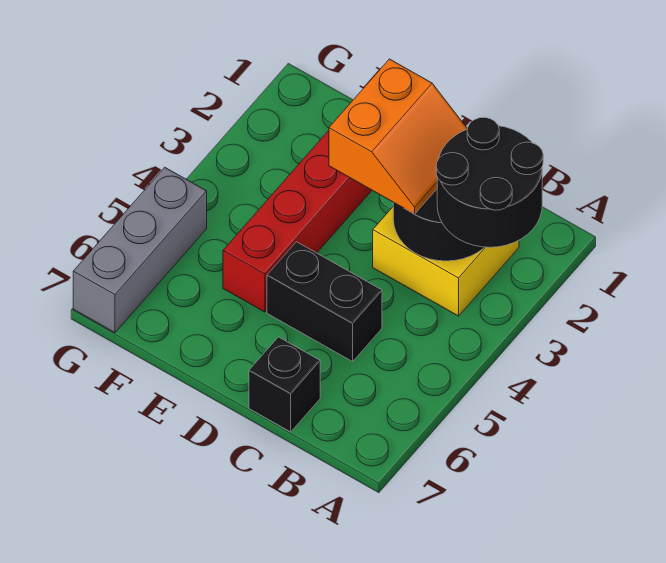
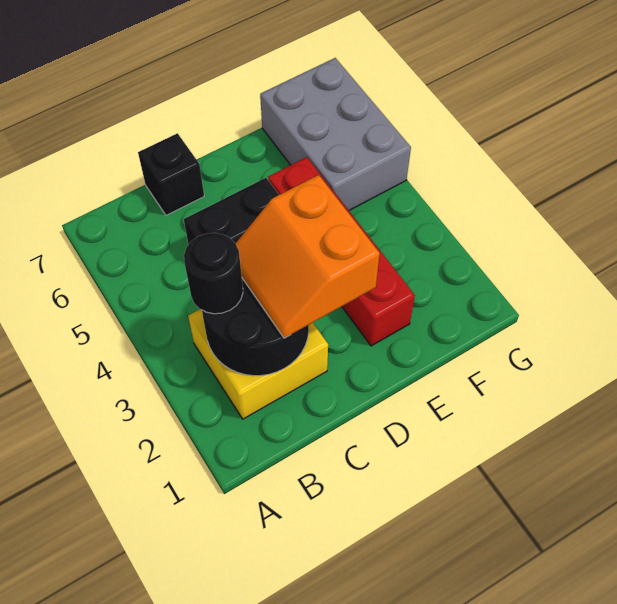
black 2x2 round brick [436,117,543,247] -> black 1x1 round brick [184,233,243,314]
grey 1x3 brick [73,167,207,333] -> grey 2x3 brick [260,58,411,210]

